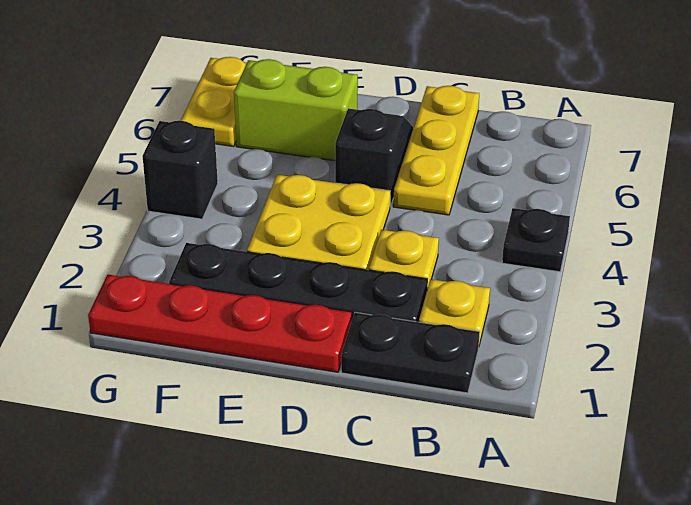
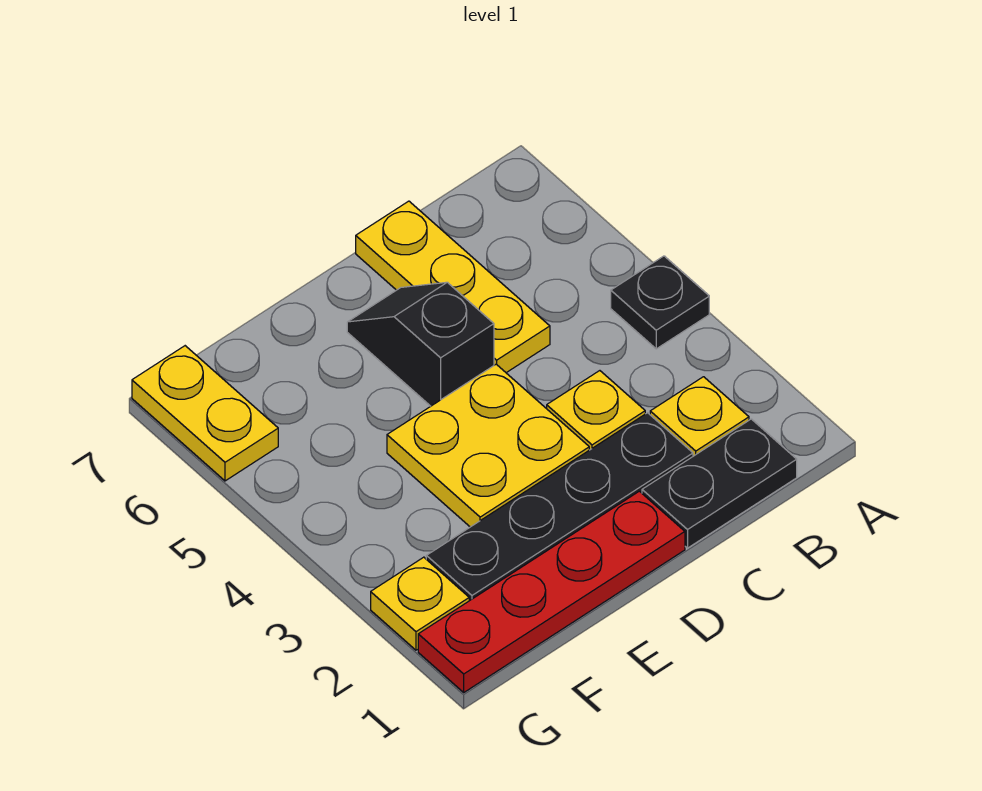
lime 1x2 brick [234,59,358,161] -> none
none -> yellow 1x1 plate [371,557,469,650]
black 1x1 brick [143,121,218,219] -> none

